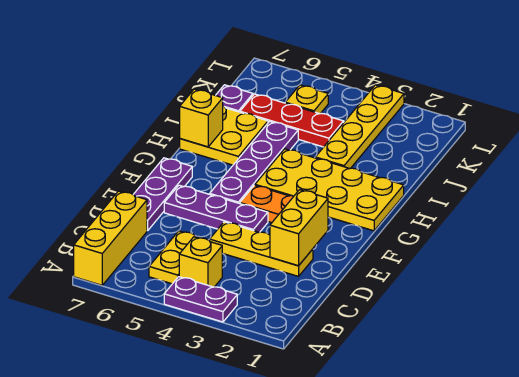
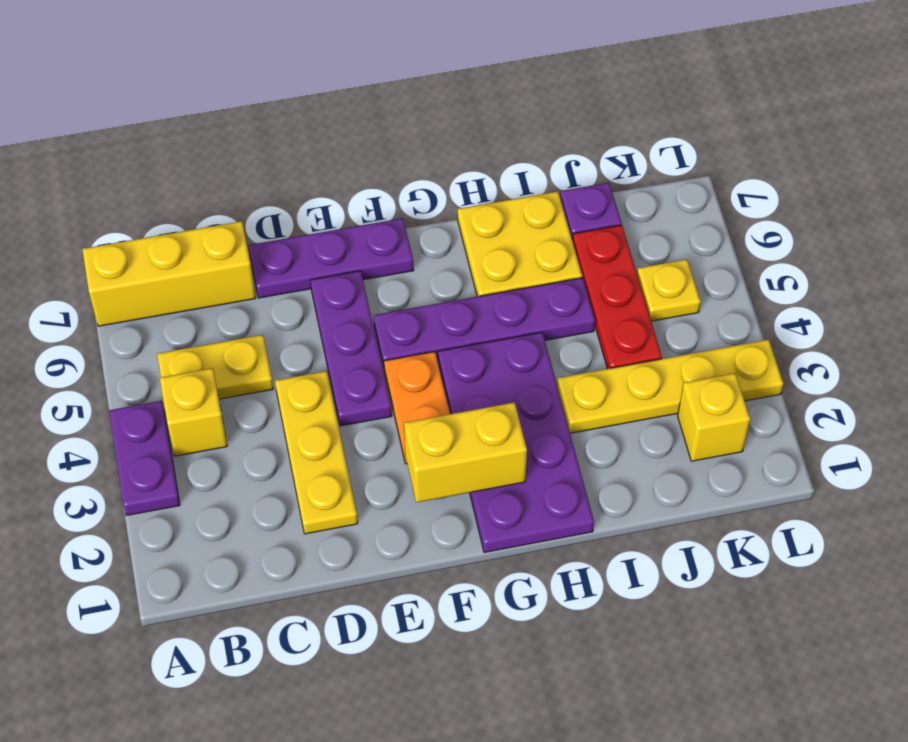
yellow 1x2 brick [270,190,328,266] -> yellow 1x2 brick moved to [404,402,527,502]
yellow 2x4 plate [255,149,404,231] -> purple 2x4 plate [438,332,594,553]
yellow 1x1 brick [180,89,223,147] -> yellow 1x1 brick moved to [678,373,750,461]

